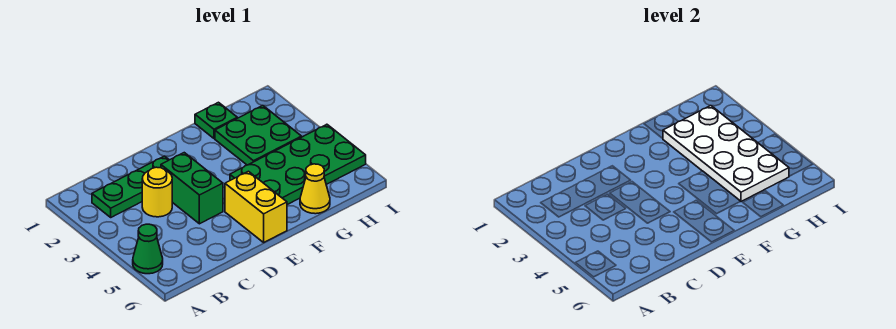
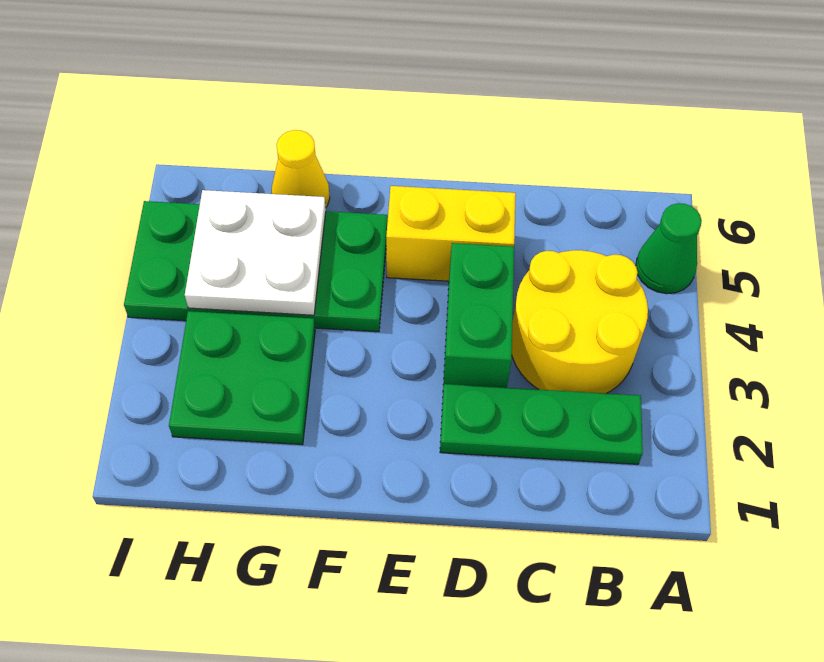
yellow 1x1 round brick [142,167,172,217] -> yellow 2x2 round brick [512,250,648,393]
yellow 1x2 brick [225,171,287,242] -> yellow 1x2 brick turned to [386,186,516,281]
green 1x1 plate [195,102,237,138] -> none
white 2x4 plate [663,106,789,201] -> white 2x2 plate [185,190,326,315]

